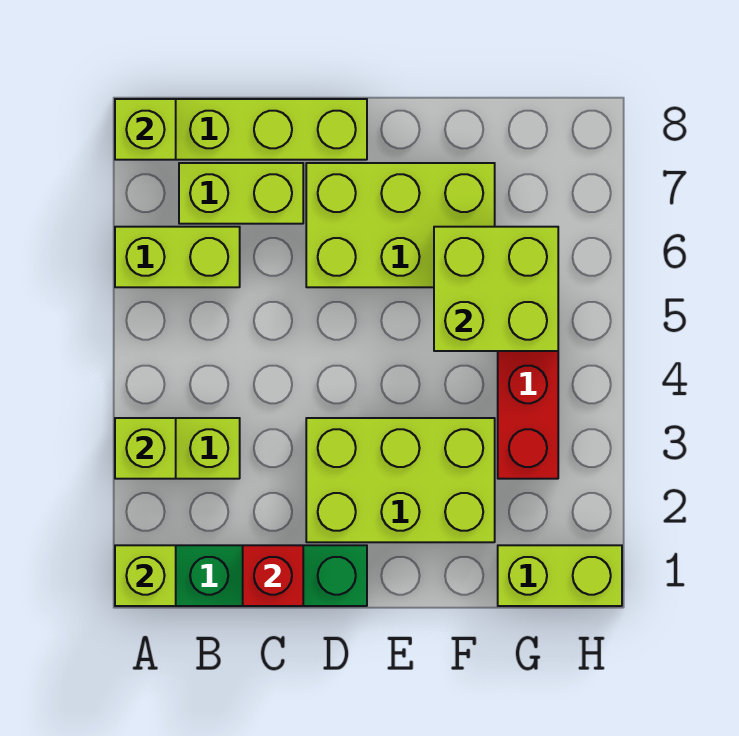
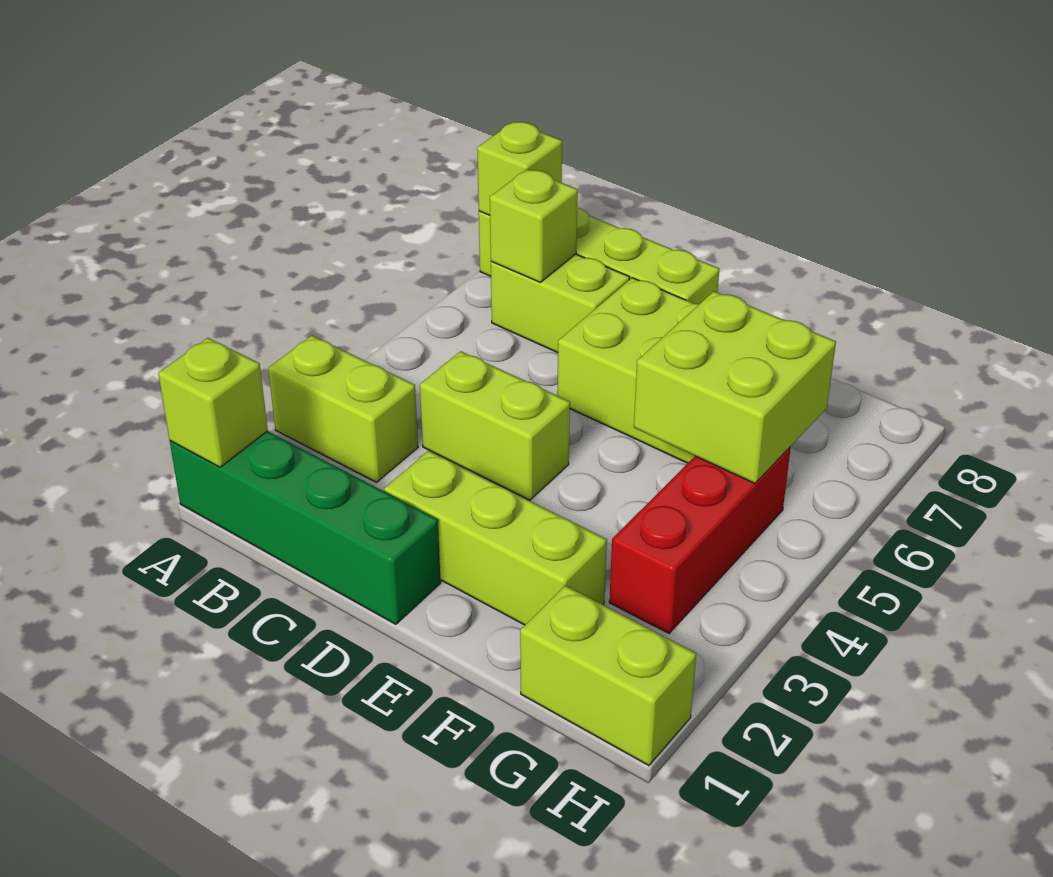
lime 1x1 brick [115,418,176,479] -> lime 1x1 brick moved to [490,169,578,282]
lime 1x2 brick [115,227,240,287] -> lime 1x2 brick moved to [420,351,570,500]
red 1x1 brick [243,545,303,606] -> none
lime 2x3 brick [306,418,495,542] -> lime 1x3 brick [384,451,607,625]

